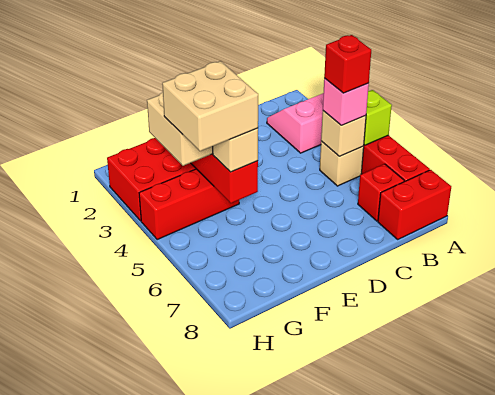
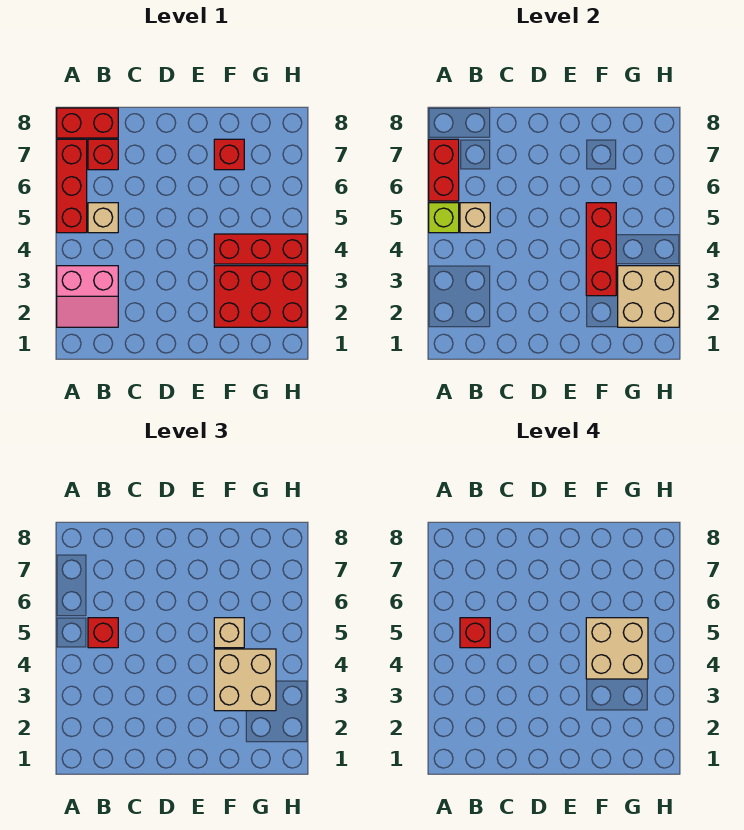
none -> red 1x2 brick [429,139,459,201]
pink 1x1 brick [323,78,369,125] -> red 1x1 brick [88,618,118,648]
none -> red 1x1 brick [214,139,244,170]
none -> tan 2x2 brick [618,266,679,327]

